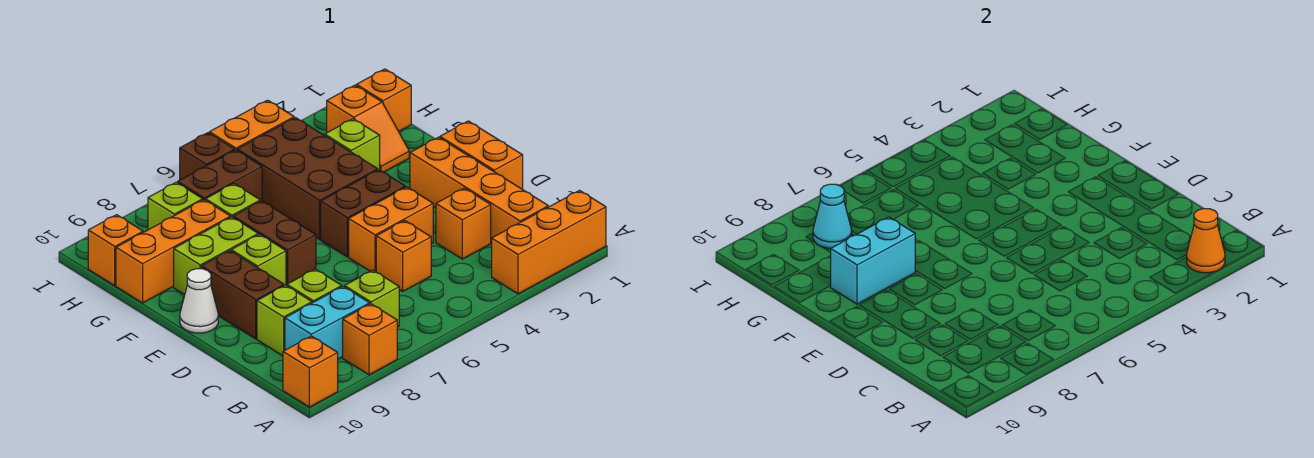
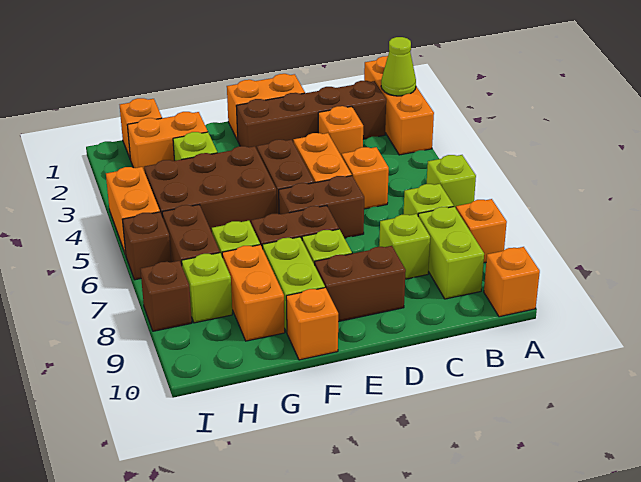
orange 1x1 cone [1186,209,1225,273] -> lime 1x1 cone [381,37,416,96]
orange 1x4 brick [410,137,548,243] -> brown 1x4 brick [236,81,386,149]
cyan 1x2 brick [285,287,370,359] -> lime 1x2 brick [418,207,484,299]
lime 1x1 brick [257,285,312,356] -> lime 1x1 brick moved to [427,155,476,208]
none -> brown 1x2 brick [279,176,364,238]
white 1x1 cone [180,269,218,333] -> none
cyan 1x2 brick [831,217,916,304] -> none
orange 1x2 slope [327,85,409,172] -> orange 1x2 brick [127,112,208,172]
orange 1x3 brick [116,200,231,303] -> orange 1x2 brick [222,245,285,341]
cyan 1x1 cone [813,184,852,248] -> none
orange 1x1 brick [88,215,143,286] -> orange 1x1 brick moved to [286,288,338,360]
none -> brown 1x1 brick [141,261,192,331]

